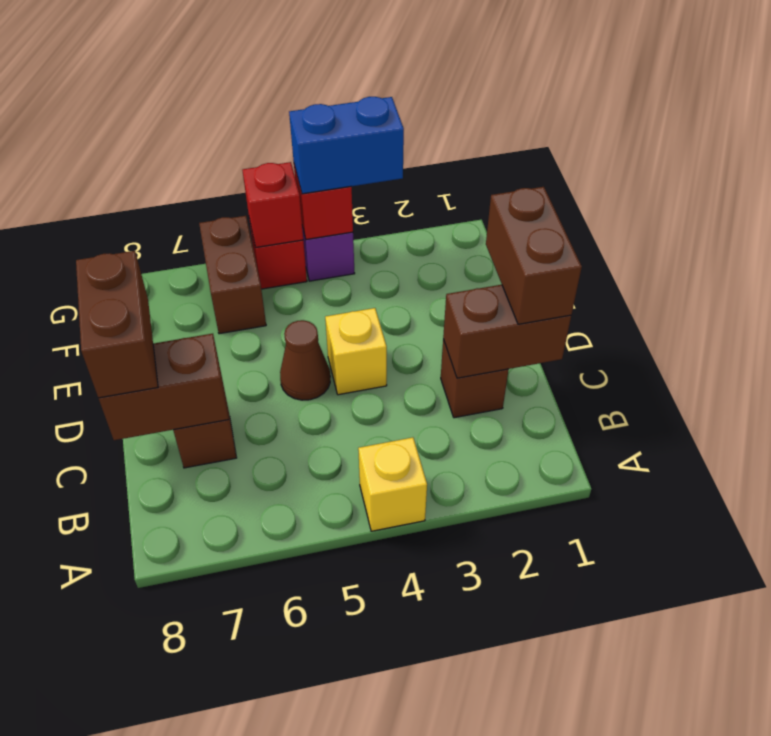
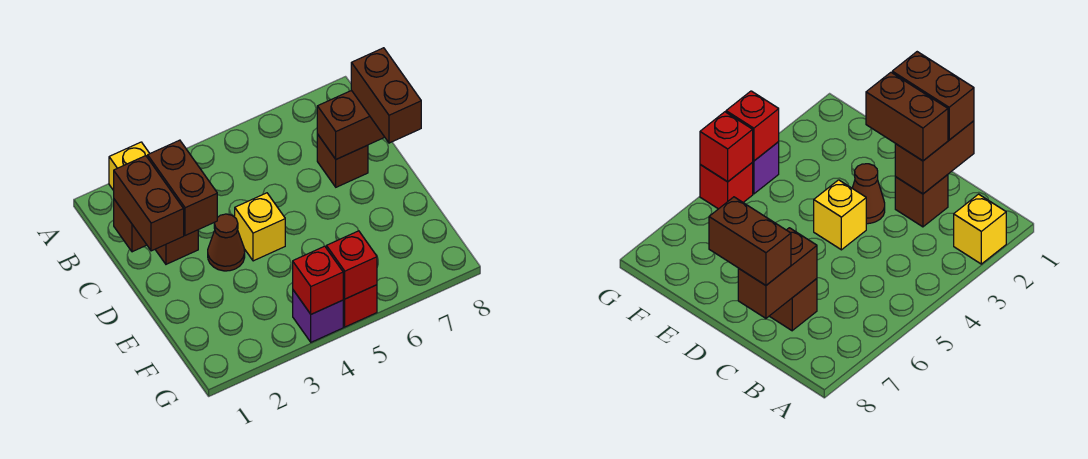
yellow 1x1 brick [358,437,427,531] -> yellow 1x1 brick moved to [109,142,150,190]
brown 1x1 cone [280,320,330,400] -> brown 1x1 cone moved to [208,214,245,271]
brown 1x2 brick [199,216,266,334] -> brown 1x2 brick moved to [148,140,217,235]
blue 1x2 brick [289,97,404,194] -> none

